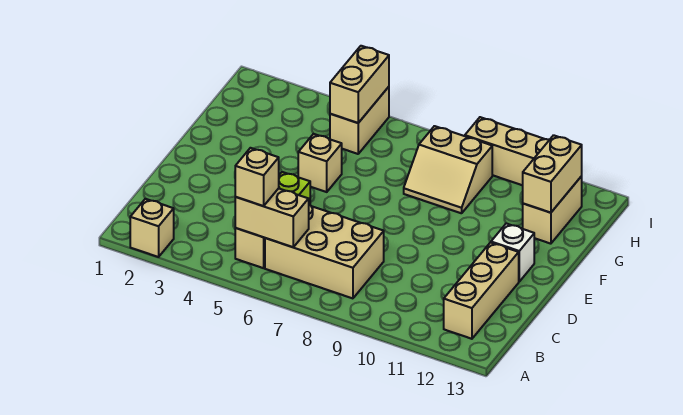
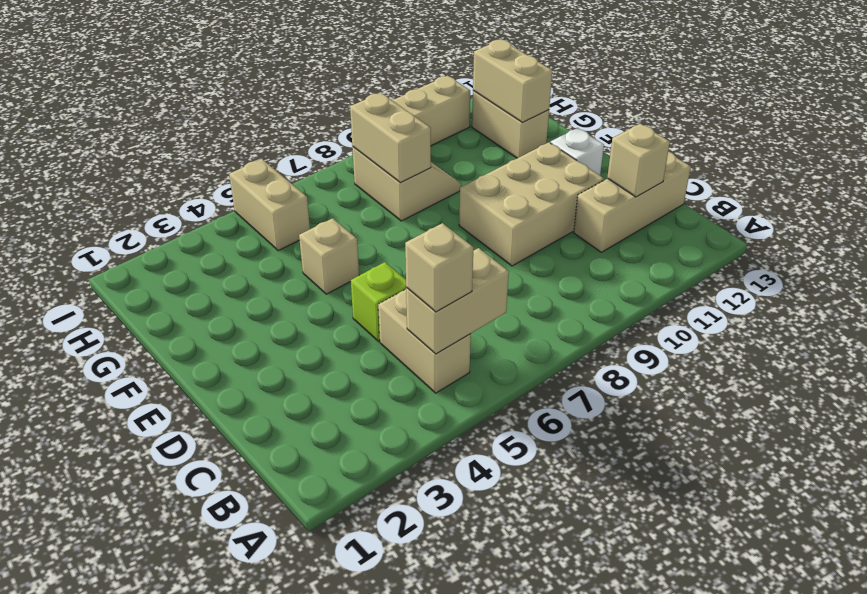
tan 1x1 brick [130,199,174,257] -> tan 1x1 brick moved to [607,124,670,197]
tan 2x3 brick [265,205,384,298] -> tan 2x3 brick moved to [459,142,604,266]
tan 1x3 brick [444,242,519,339] -> tan 1x3 brick turned to [574,152,691,252]
tan 2x2 slope [404,126,492,213] -> tan 2x2 slope turned to [352,147,461,221]
tan 1x2 brick [330,46,389,123] -> tan 1x2 brick moved to [350,93,431,183]

